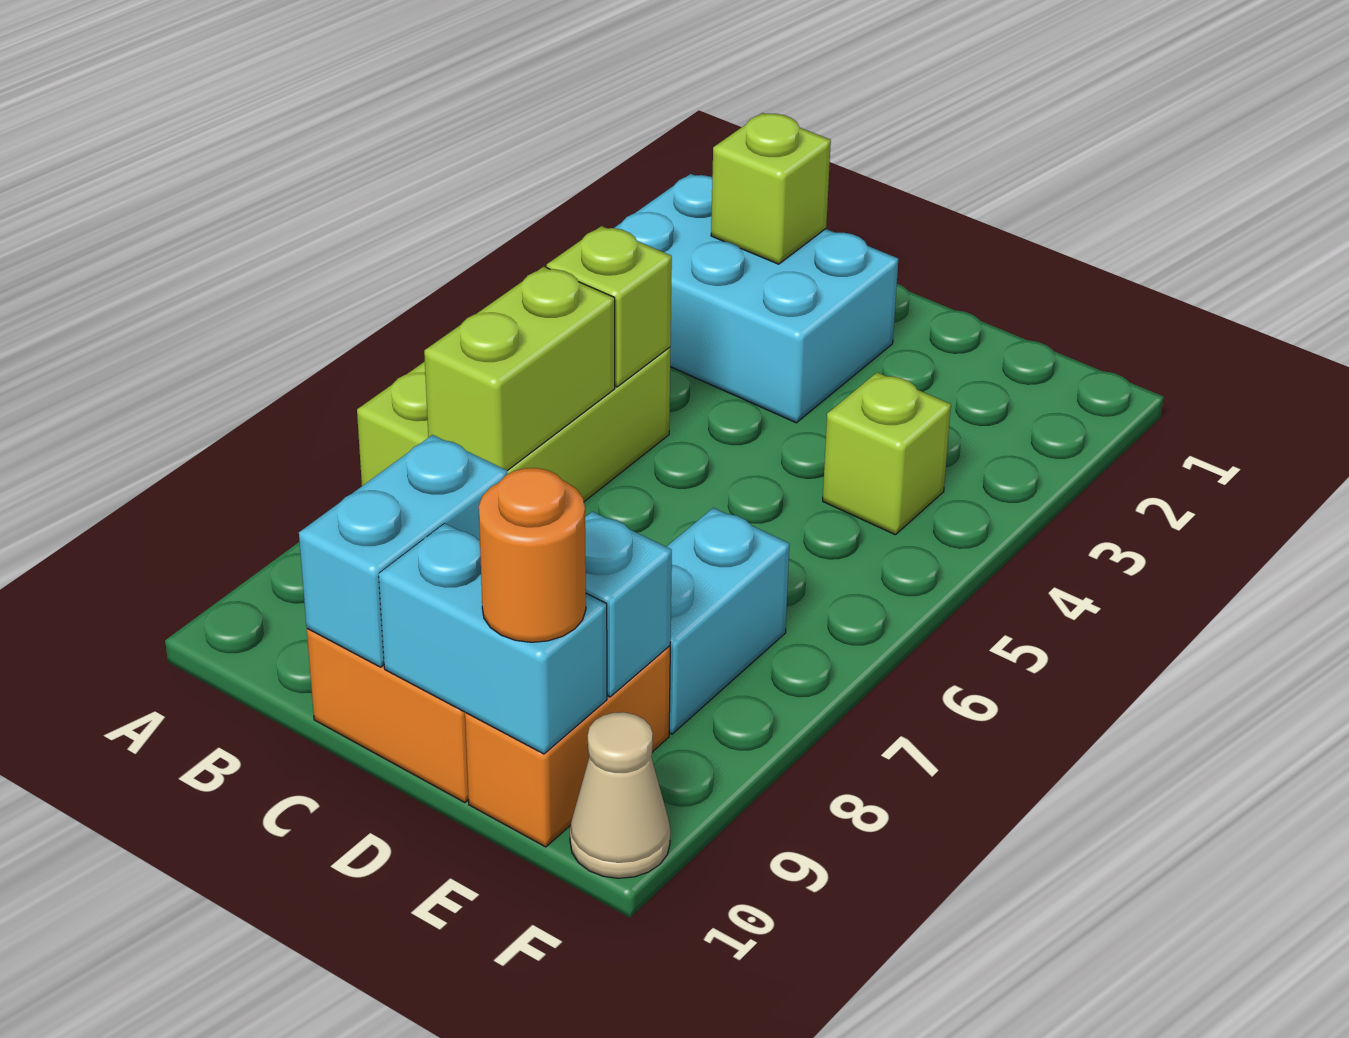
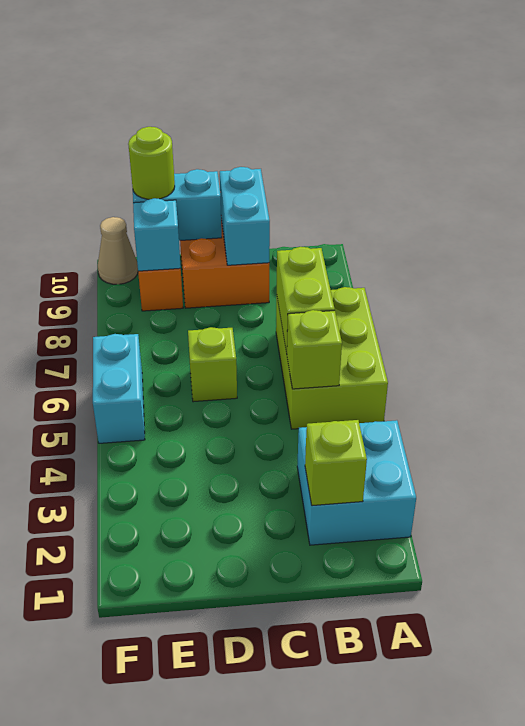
cyan 2x3 brick [614,174,898,423] -> cyan 2x2 brick [297,420,416,545]
lime 1x1 brick [823,372,951,535] -> lime 1x1 brick moved to [188,327,237,402]
cyan 1x2 brick [666,508,789,734] -> cyan 1x2 brick moved to [93,334,145,443]
orange 1x1 round brick [479,468,586,642] -> lime 1x1 round brick [128,127,175,199]

